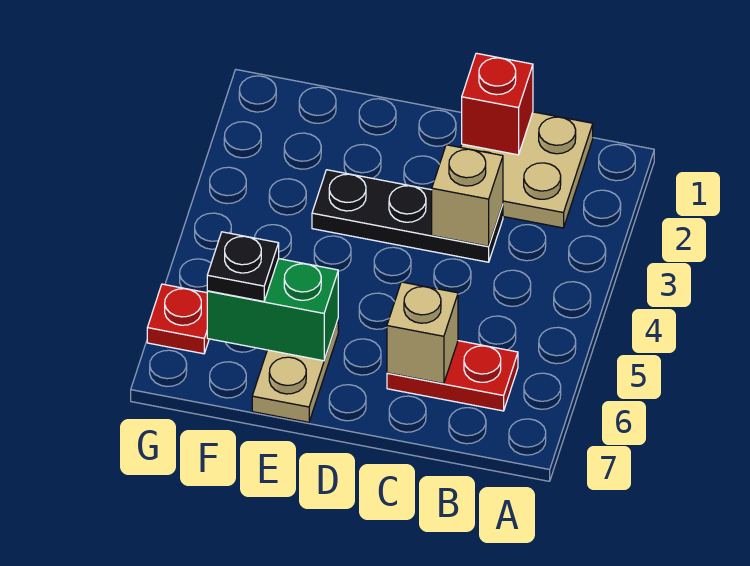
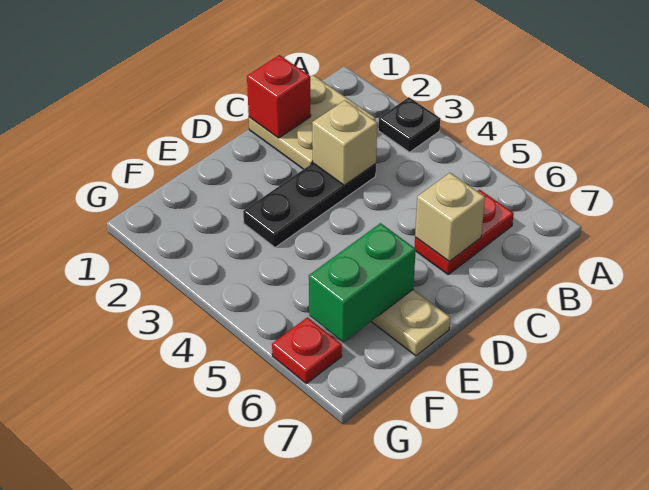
black 1x1 plate [207,232,279,301] -> black 1x1 plate moved to [378,97,440,152]

